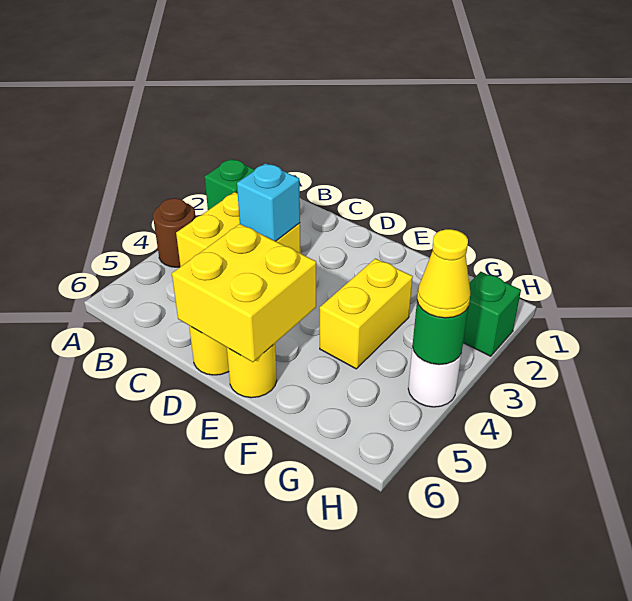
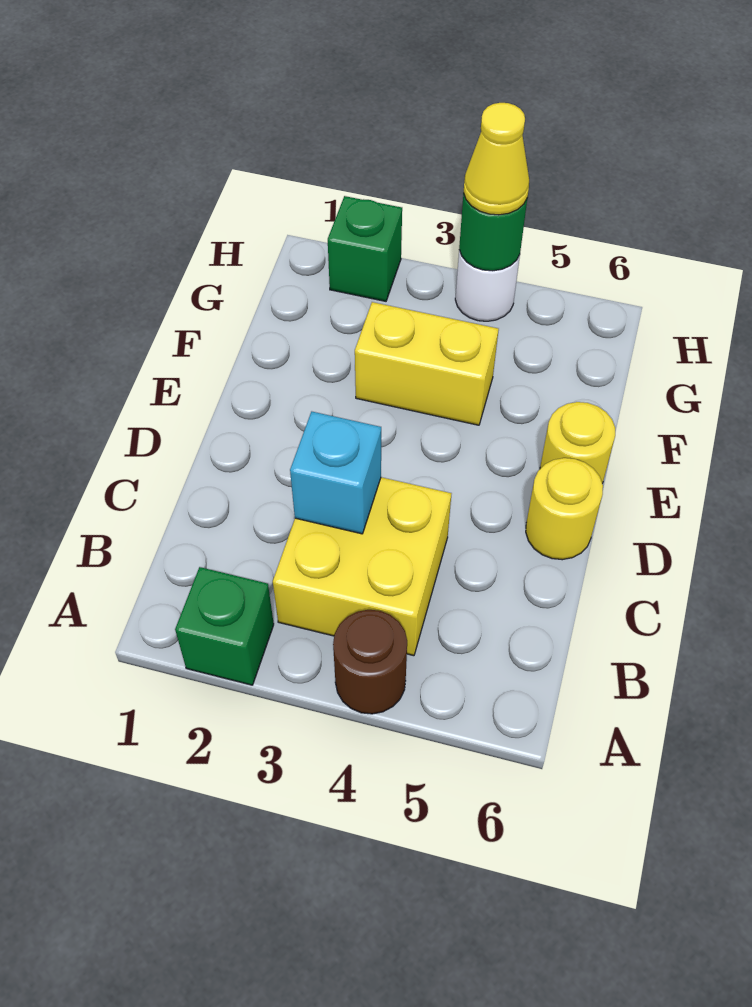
yellow 2x2 brick [172,224,316,362] -> none

